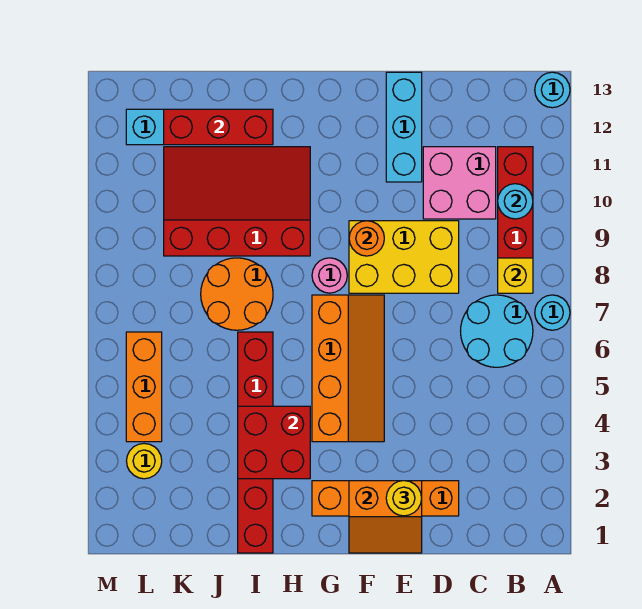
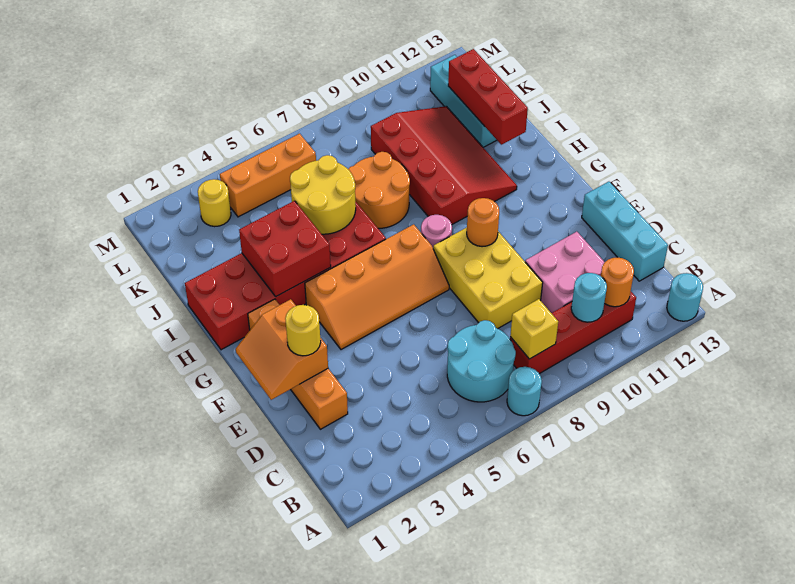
none -> orange 1x1 round brick [601,257,634,307]
cyan 1x3 brick [386,72,422,182] -> cyan 1x3 brick turned to [582,182,668,281]
red 1x6 brick [238,332,273,553] -> red 2x6 brick [185,201,386,350]
none -> yellow 2x2 round brick [290,155,356,234]

